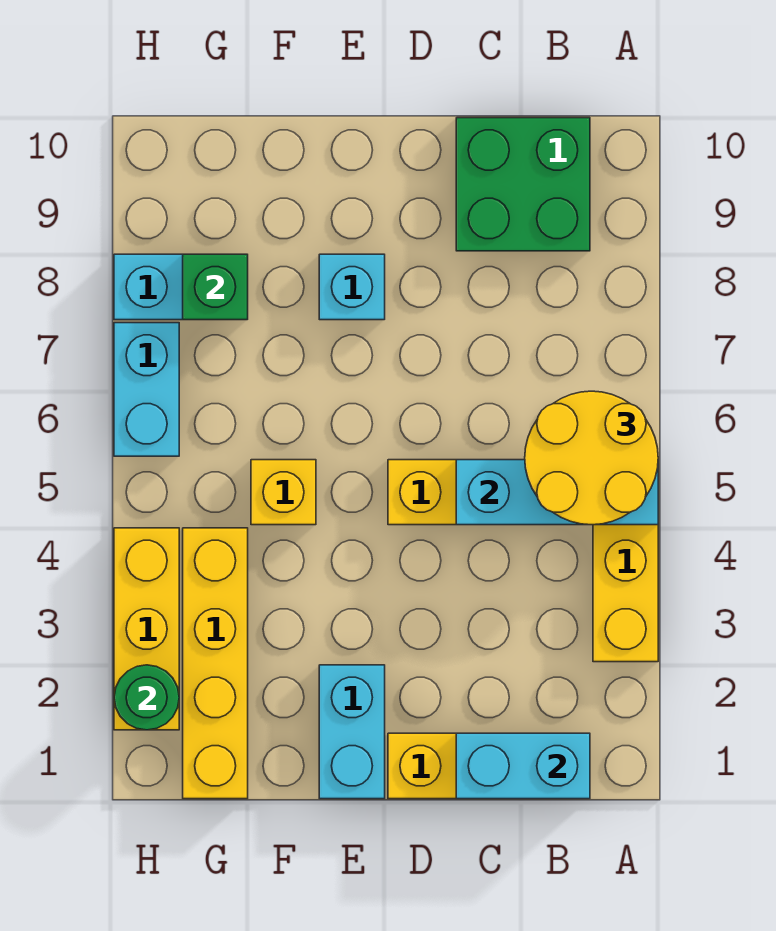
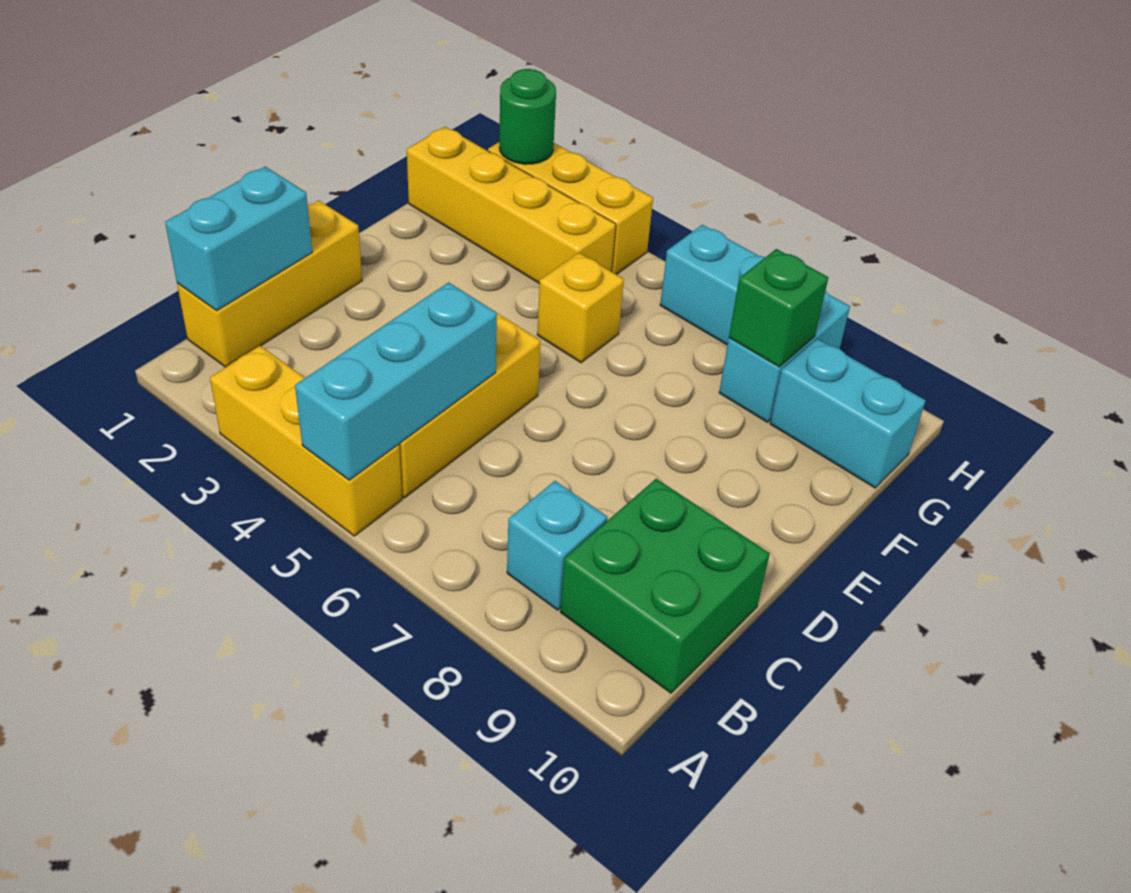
yellow 2x2 round brick [525,391,658,525] -> none
cyan 1x2 brick [319,665,385,799] -> cyan 1x2 brick moved to [770,339,926,488]
cyan 1x1 brick [319,254,385,320] -> cyan 1x1 brick moved to [507,481,607,610]

